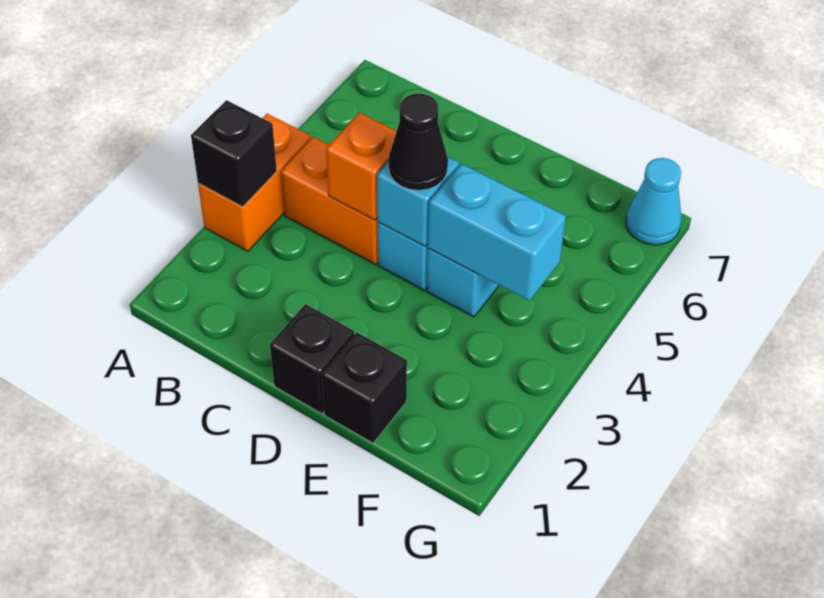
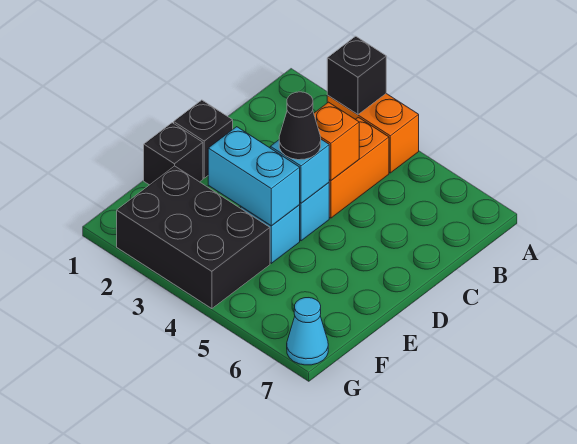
cyan 1x2 brick [428,164,566,301] -> cyan 1x2 brick turned to [208,127,300,226]
none -> black 2x3 brick [117,166,270,309]

